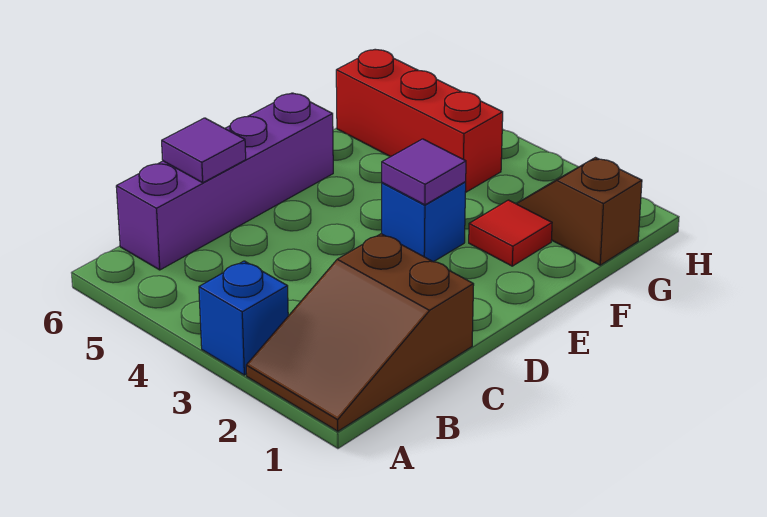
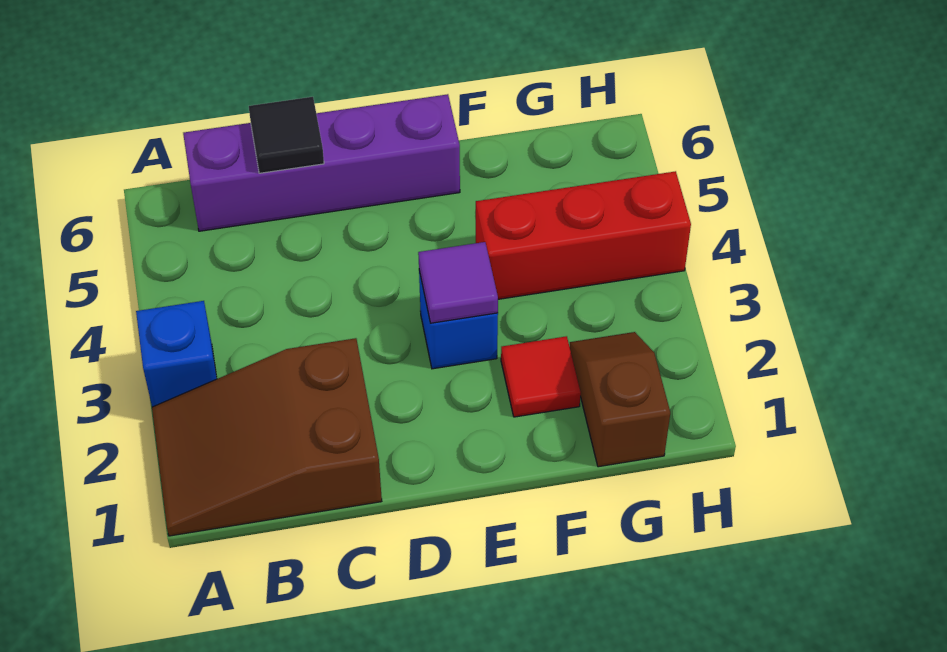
purple 1x1 tile [162,118,246,183] -> black 1x1 tile [249,97,324,173]
red 1x3 brick [336,50,503,193] -> red 1x3 brick turned to [476,171,691,299]

